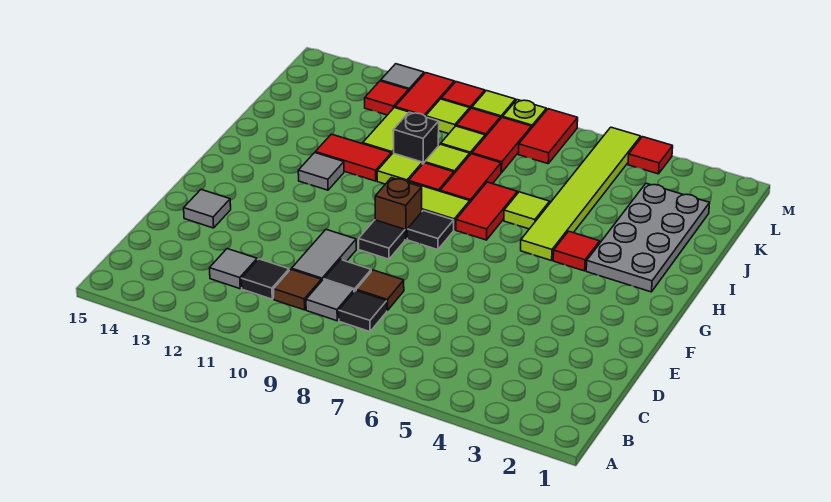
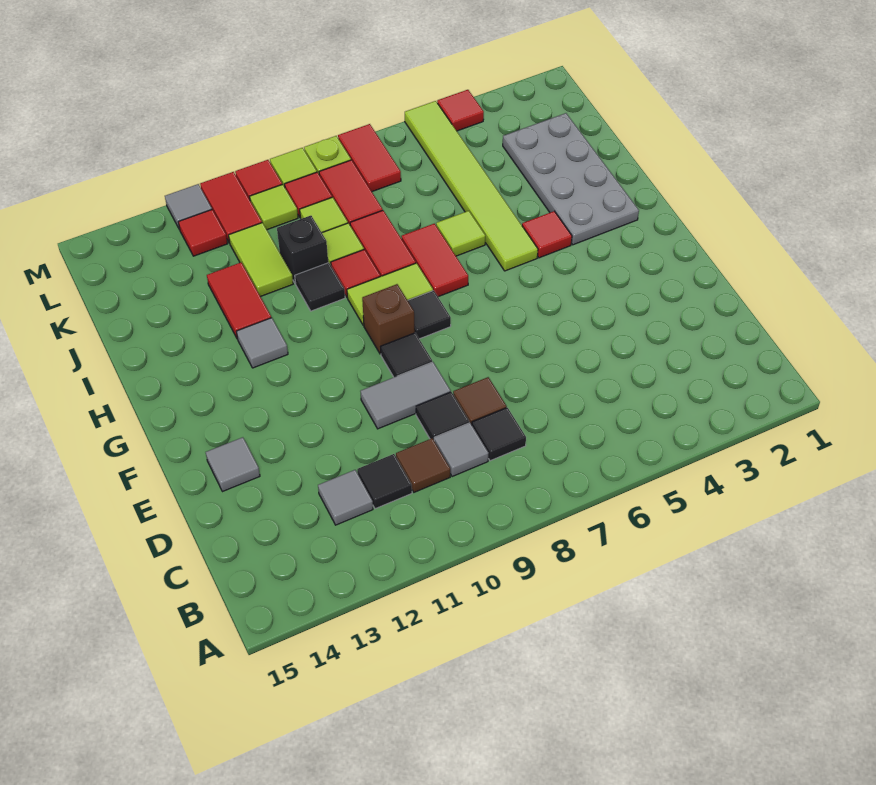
grey 1x2 tile [292,230,356,281] -> grey 1x2 tile turned to [360,362,451,429]
lime 1x1 tile [377,153,422,184] -> black 1x1 tile [295,263,345,311]
red 1x2 tile [315,134,391,181] -> red 1x2 tile turned to [207,263,271,339]

